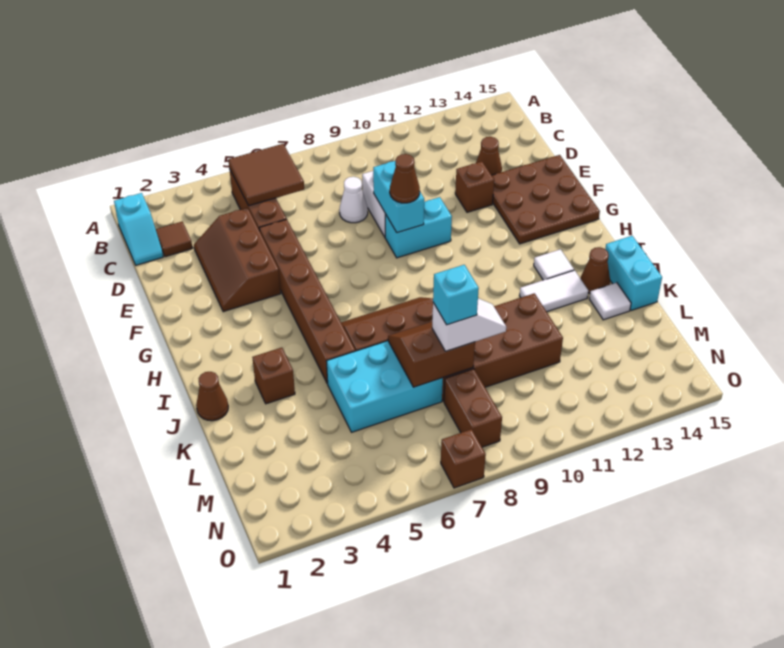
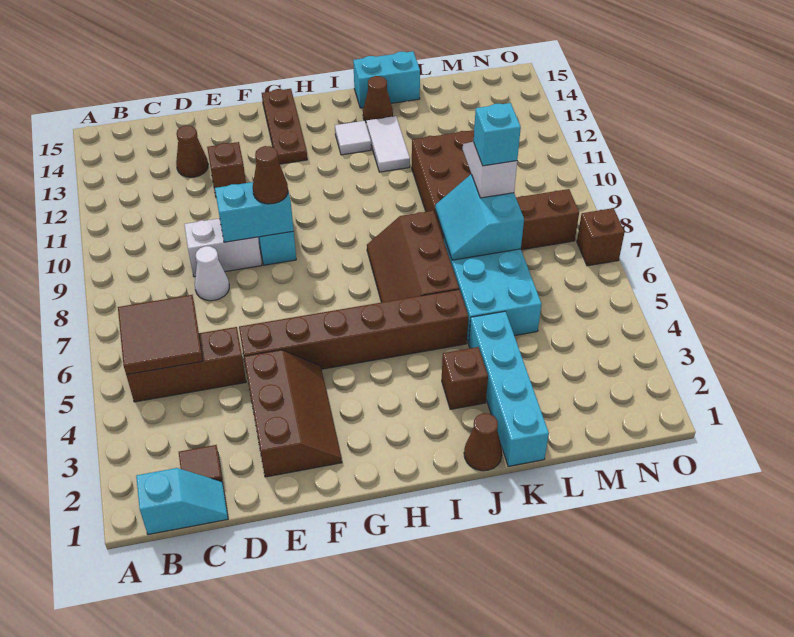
brown 2x3 slope [194,208,281,312] -> brown 2x3 slope turned to [244,350,342,477]
brown 3x3 plate [492,155,600,244] -> brown 1x3 plate [262,89,307,164]
none -> cyan 1x4 brick [469,311,549,466]
brown 2x2 slope [388,322,475,387] -> cyan 2x2 slope [435,174,524,260]
white 1x1 tile [589,283,631,320] -> none

